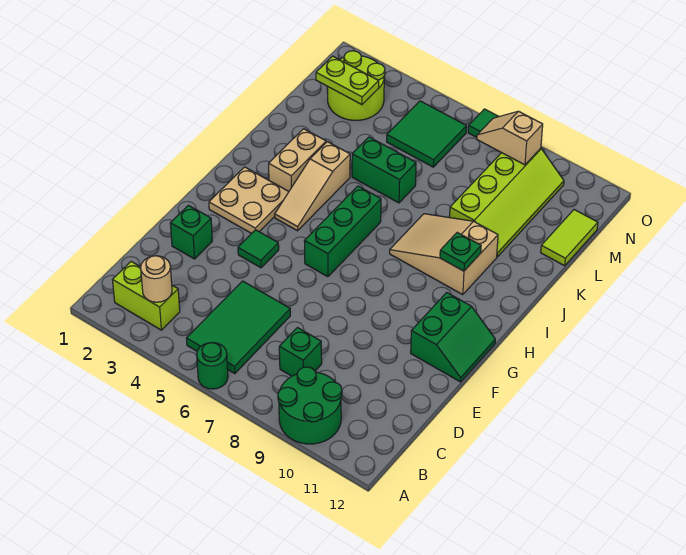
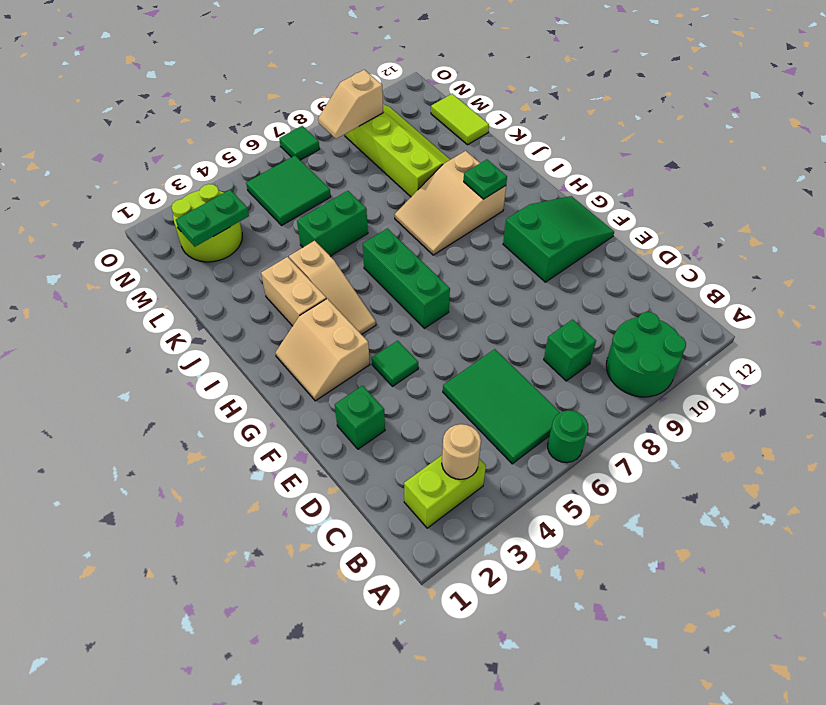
green 2x2 slope [411,292,495,382] -> green 2x3 slope [503,196,614,282]
tan 2x2 plate [209,167,289,234] -> tan 2x2 slope [275,299,370,401]
lime 1x2 plate [316,56,379,105] -> green 1x2 plate [176,190,249,247]

